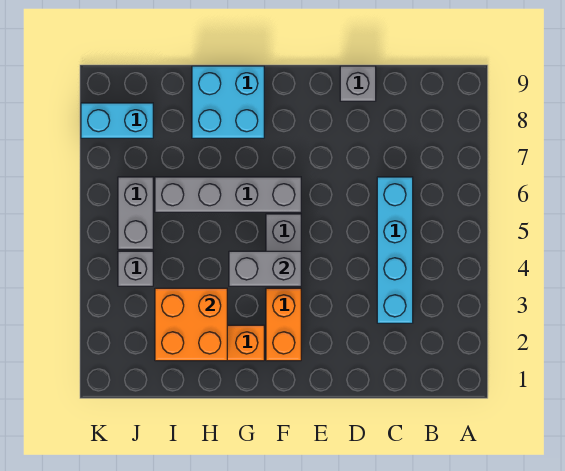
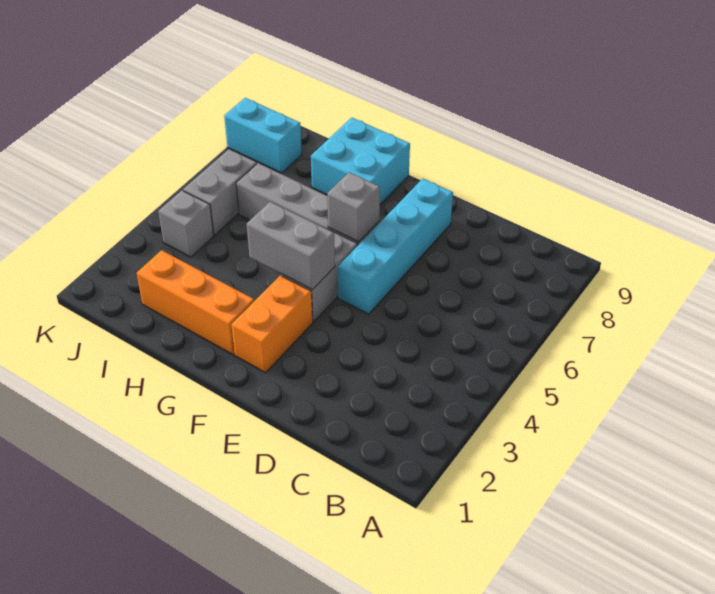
cyan 1x4 brick [377,177,413,323] -> cyan 1x4 brick moved to [338,179,453,314]
grey 1x1 brick [340,66,376,101] -> grey 1x1 brick moved to [327,172,380,242]
orange 2x2 brick [155,288,227,361] -> none

